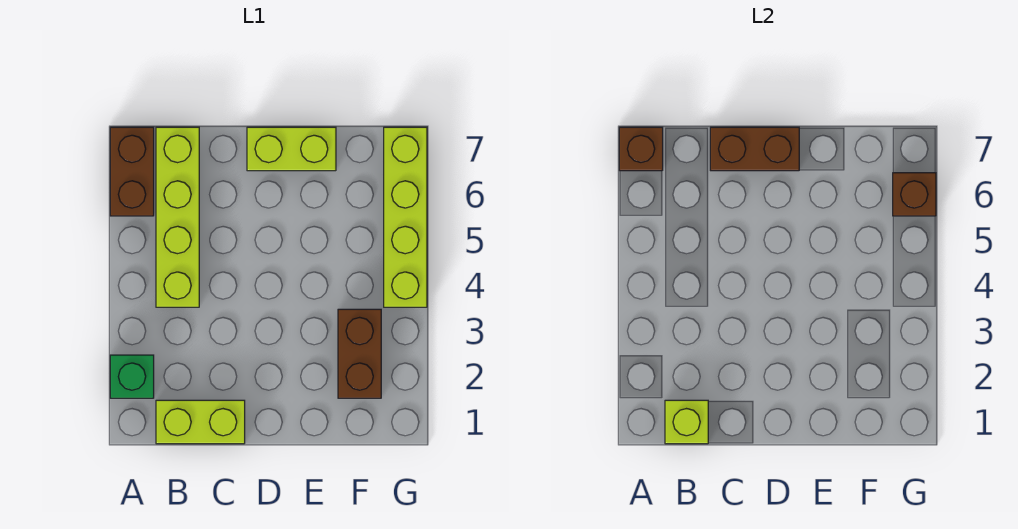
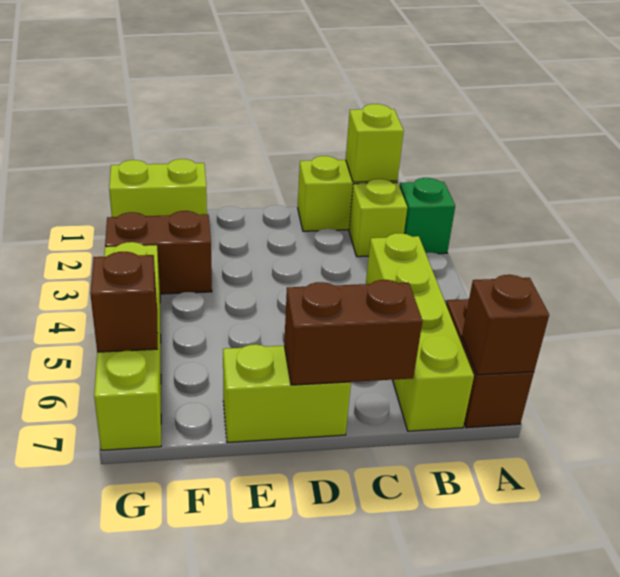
none -> lime 1x1 brick [349,179,407,257]
none -> lime 1x2 brick [109,159,207,217]
brown 1x2 brick [338,309,381,398] -> brown 1x2 brick turned to [105,211,212,294]

